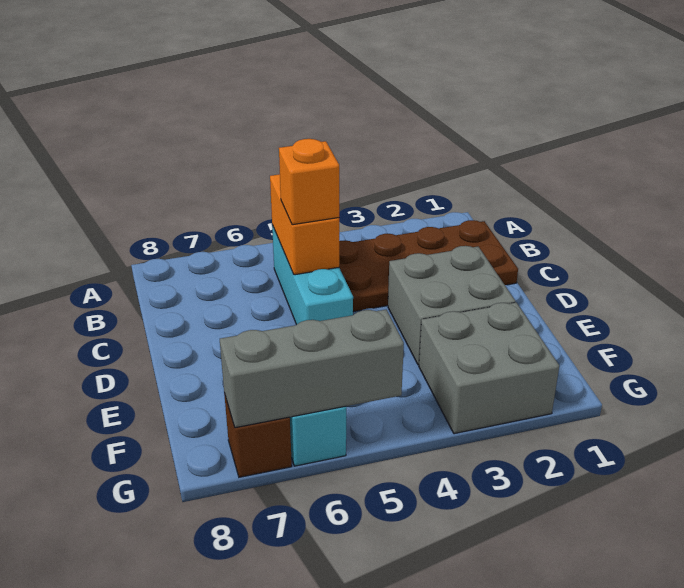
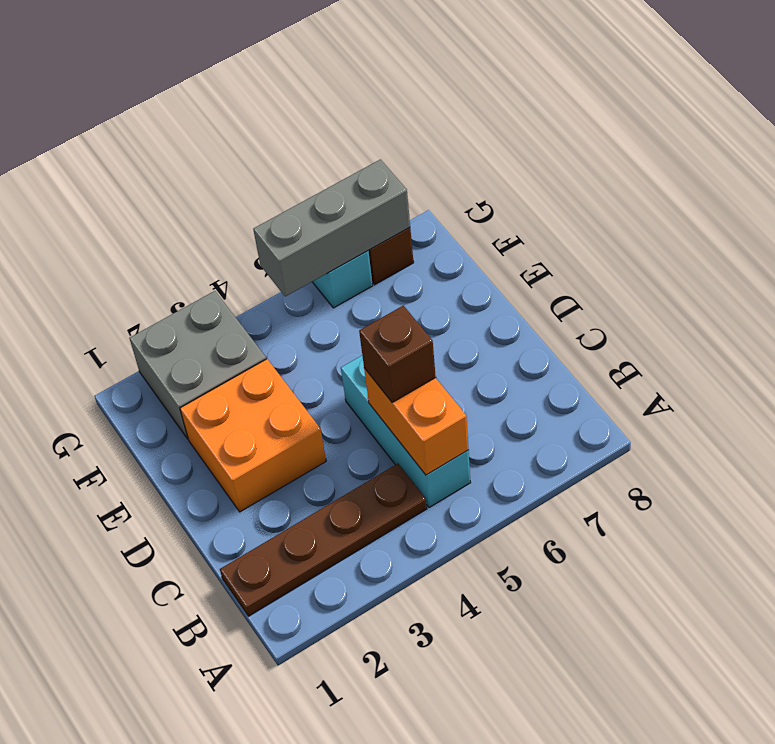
brown 2x4 plate [339,220,518,312] -> brown 1x4 plate [220,464,427,616]
orange 1x1 brick [279,139,339,225] -> brown 1x1 brick [359,306,436,403]
grey 2x2 brick [388,246,515,365] -> orange 2x2 brick [180,359,326,512]

